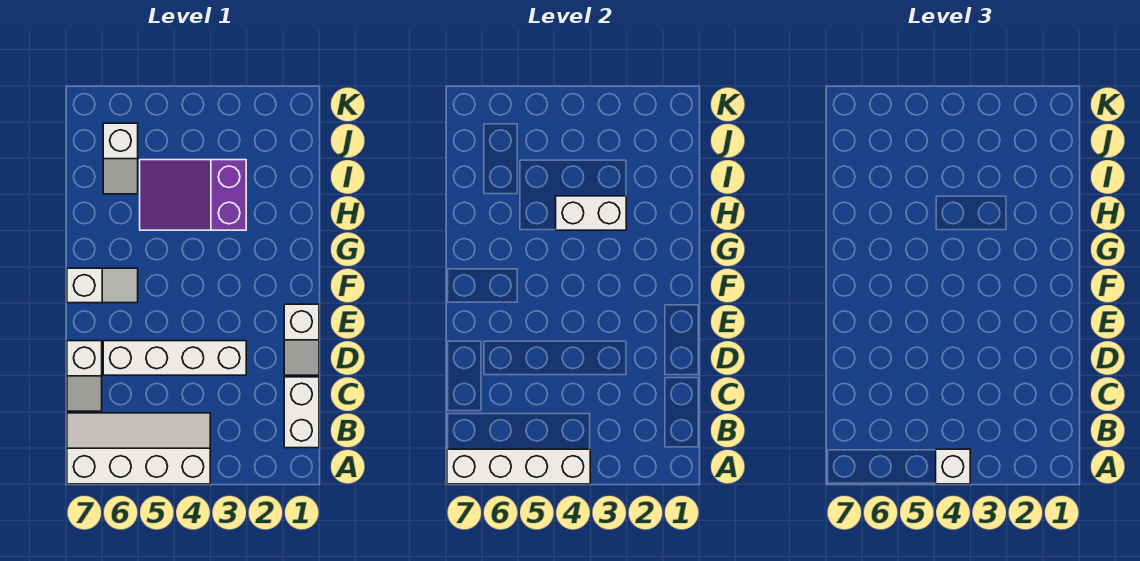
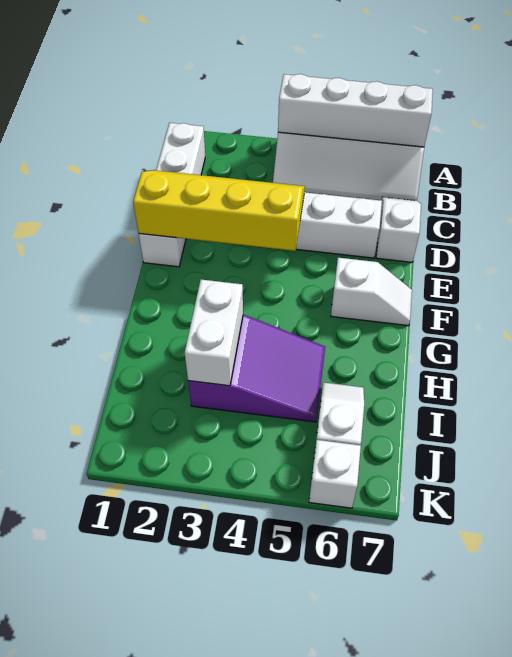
white 1x1 brick [936,449,970,484] -> white 1x1 brick moved to [309,440,361,508]
none -> yellow 2x4 slope [133,170,305,251]
white 1x2 slope [67,268,138,303] -> white 1x2 slope turned to [331,258,412,326]
white 1x2 brick [556,196,626,230] -> white 1x2 brick turned to [185,280,243,386]

